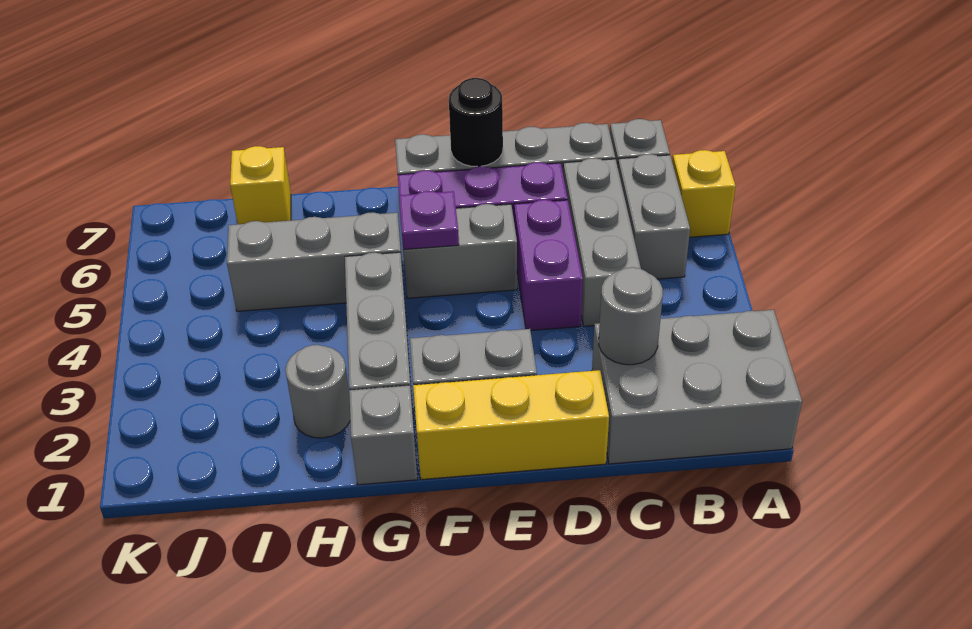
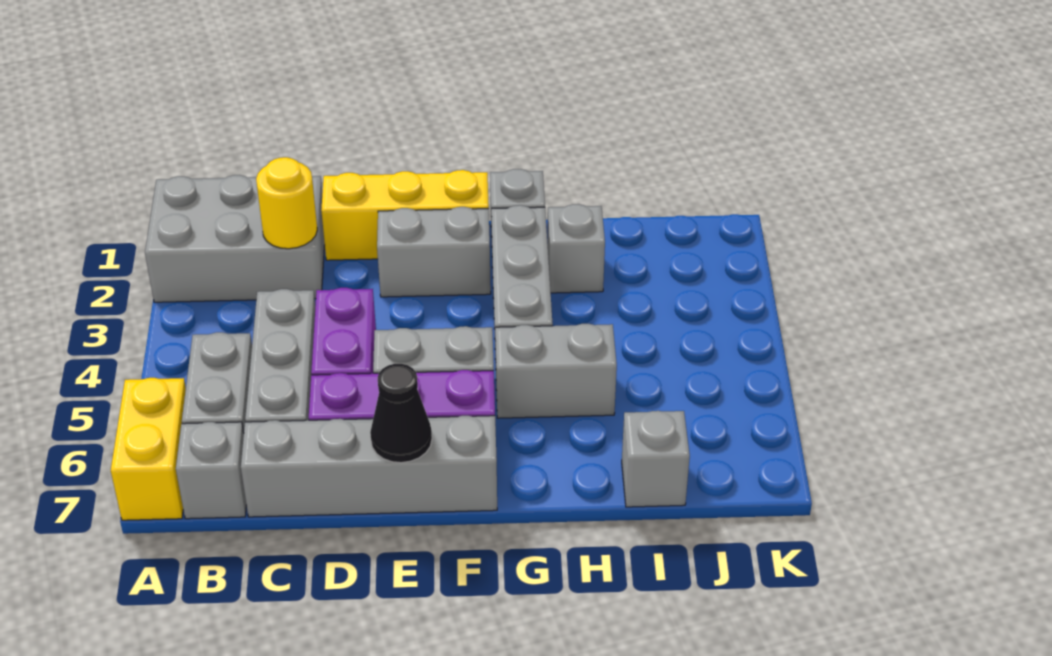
yellow 1x1 brick [672,150,736,237] -> yellow 1x2 brick [111,378,186,520]
grey 1x1 round brick [599,267,663,365] -> yellow 1x1 round brick [256,157,317,249]
black 1x1 round brick [449,78,503,167] -> black 1x1 cone [370,364,432,463]
purple 1x1 plate [399,191,459,250] -> none
grey 1x3 brick [227,212,404,311] -> grey 1x2 brick [495,324,617,418]
grey 1x1 round brick [285,345,350,438] -> grey 1x1 brick [548,204,605,293]
yellow 1x1 brick [230,146,291,224] -> grey 1x1 brick [622,411,690,507]

